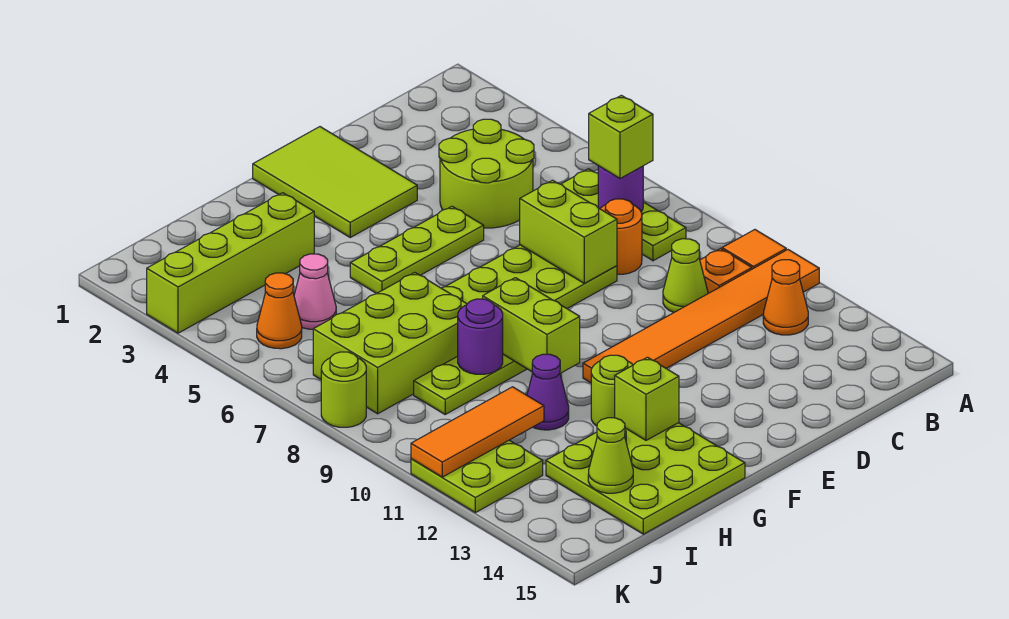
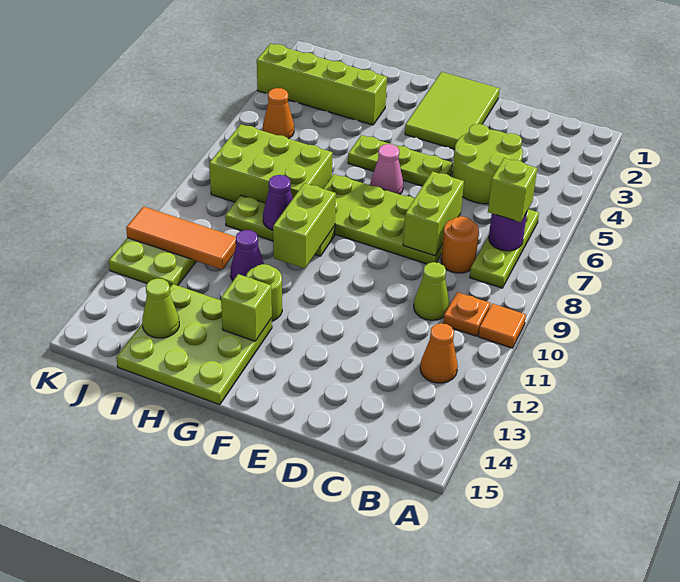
orange 1x6 tile [583,250,819,383] -> none
purple 1x1 round brick [458,299,503,374] -> purple 1x1 cone [263,175,293,230]
pink 1x1 cone [294,254,336,329] -> pink 1x1 cone moved to [371,144,403,194]
lime 1x1 round brick [321,352,366,427] -> none

